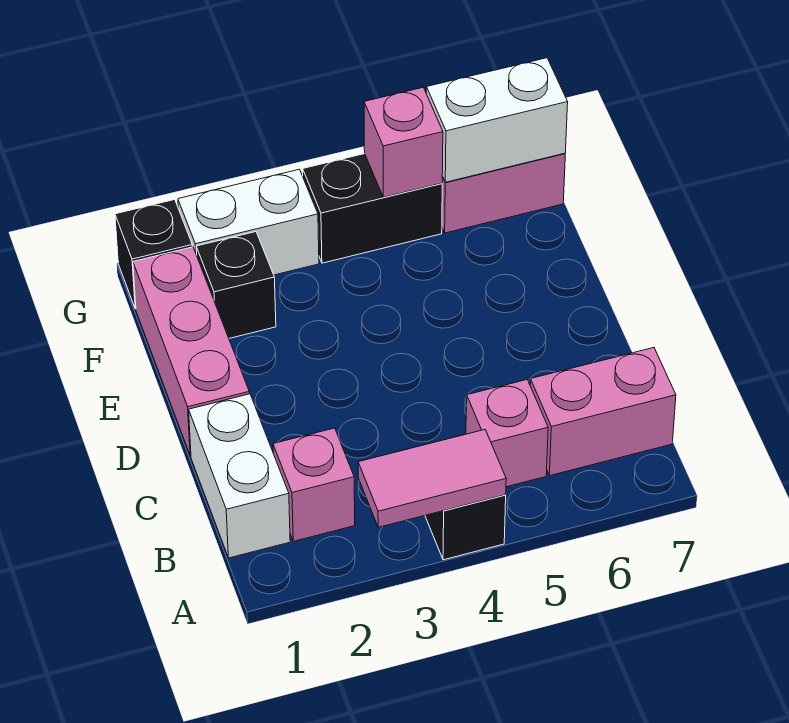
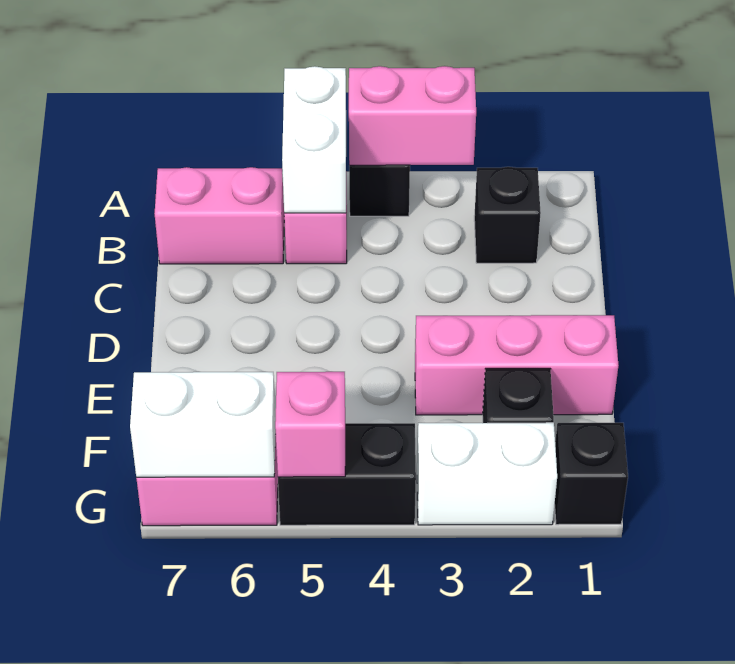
pink 1x2 tile [358,430,506,527] -> pink 1x2 brick [349,66,476,165]
white 1x2 brick [189,394,290,558] -> white 1x2 brick moved to [282,66,346,213]
pink 1x1 brick [273,428,355,541] -> black 1x1 brick [474,167,541,263]
pink 1x3 brick [133,247,249,456] -> pink 1x3 brick turned to [415,315,618,415]

